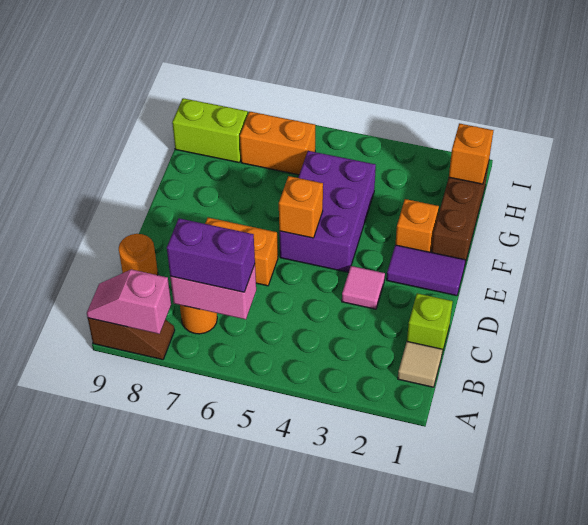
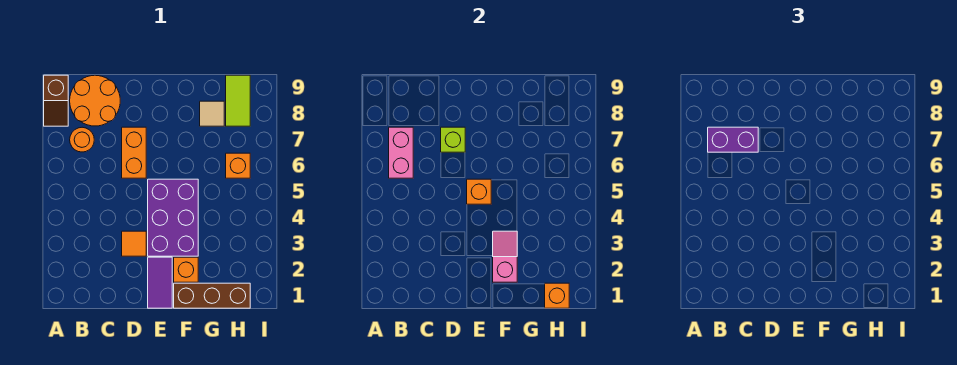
pink 1x2 slope [87,269,171,334] -> pink 1x2 slope moved to [493,231,517,282]
tan 1x1 tile [398,342,442,387] -> tan 1x1 tile moved to [200,101,224,126]
purple 1x2 brick [167,218,255,292] -> purple 1x2 brick turned to [708,127,758,152]
lime 1x1 brick [407,293,453,353] -> lime 1x1 brick moved to [441,127,465,152]
orange 1x1 round brick [119,234,158,275] -> orange 2x2 round brick [70,75,120,126]
pink 1x1 tile [342,266,385,309] -> orange 1x1 tile [122,231,146,256]
purple 2x3 brick [279,151,376,272] -> purple 2x3 brick turned to [148,179,198,256]
orange 1x2 brick [240,111,315,175] -> orange 1x1 brick [226,153,250,178]
lime 1x2 brick [172,98,248,163] -> lime 1x2 tile [226,75,250,126]

